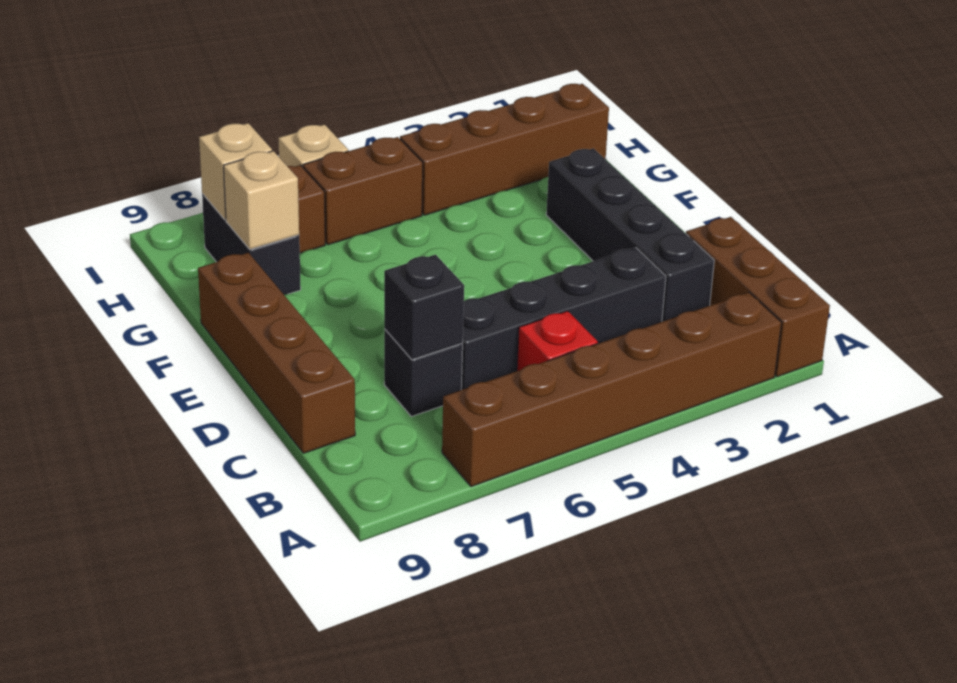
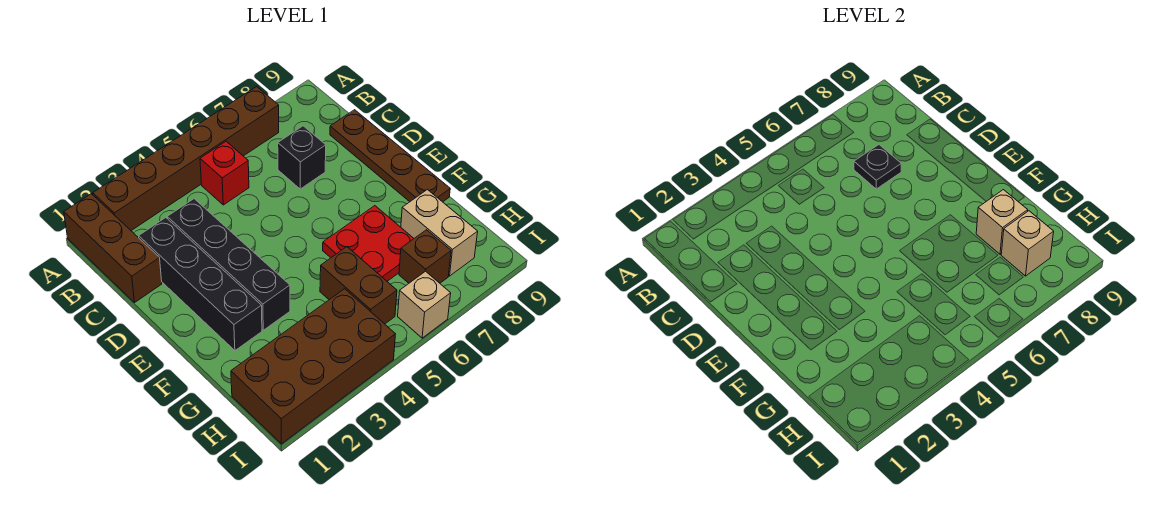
black 1x4 brick [461,248,666,390] -> black 1x4 brick turned to [167,199,290,330]
black 1x1 brick [384,255,464,360] -> black 1x1 plate [854,145,901,189]
brown 1x4 brick [198,253,355,453] -> brown 1x4 plate [330,110,450,202]
none -> red 2x2 plate [323,206,414,281]
black 1x2 brick [202,194,301,295] -> tan 1x2 brick [401,190,478,276]
brown 1x4 brick [400,84,609,215] -> brown 2x4 brick [231,289,395,444]
brown 1x2 brick [303,137,423,245] -> brown 1x2 brick turned to [320,247,397,324]

